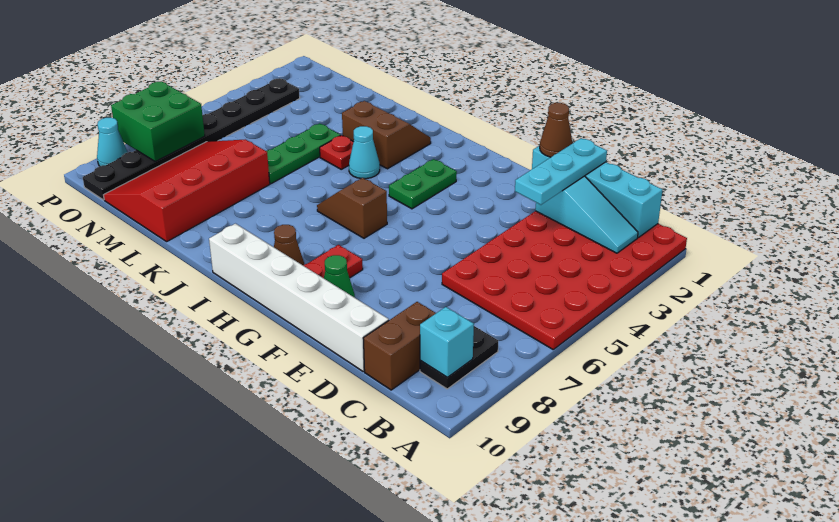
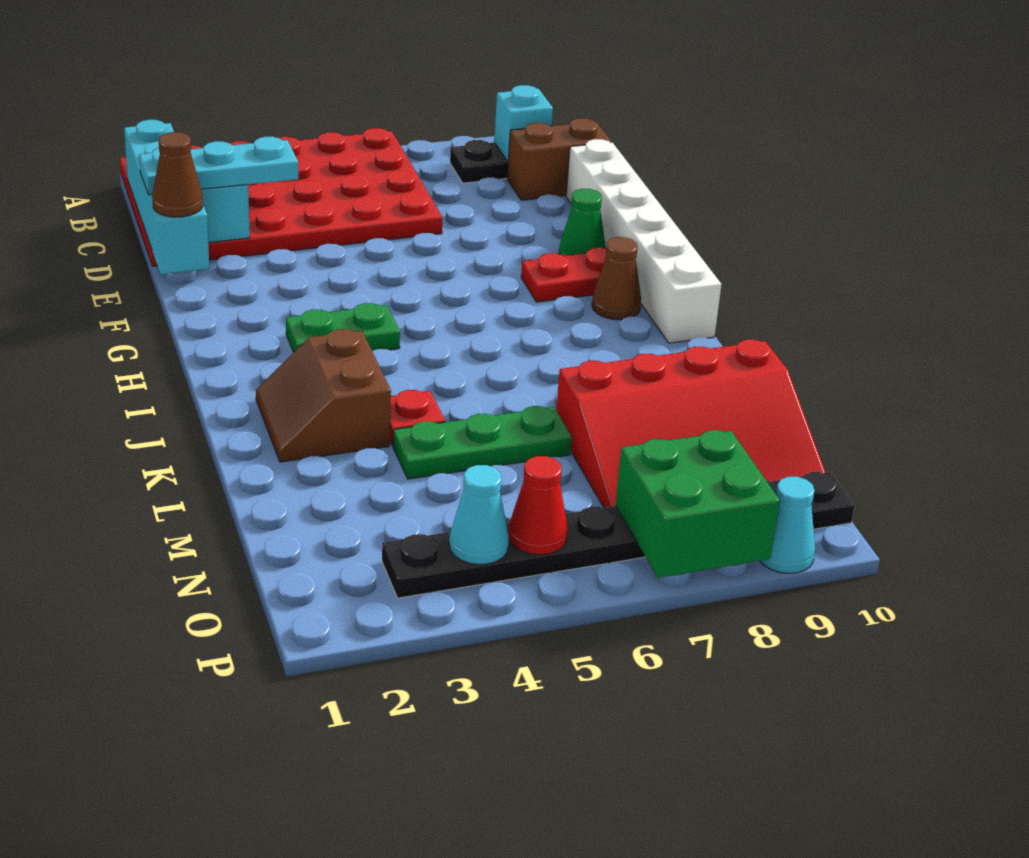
brown 1x2 slope [317,178,387,238] -> none
cyan 1x1 cone [349,126,380,179] -> cyan 1x1 cone moved to [449,465,509,565]
none -> red 1x1 cone [508,456,568,555]

